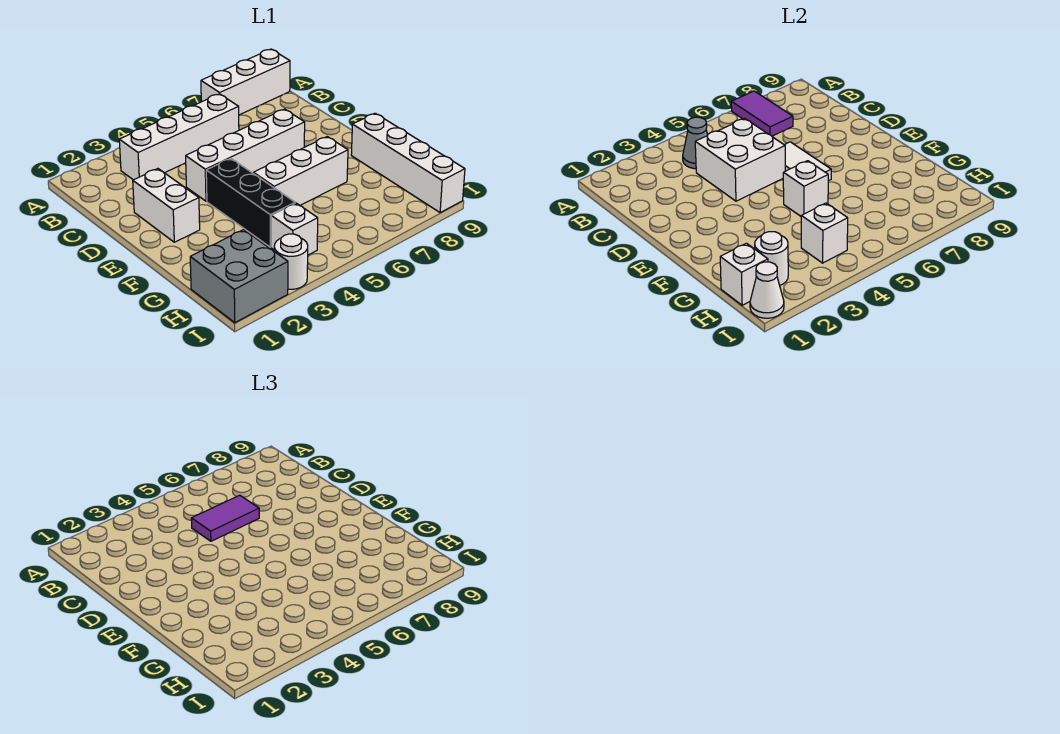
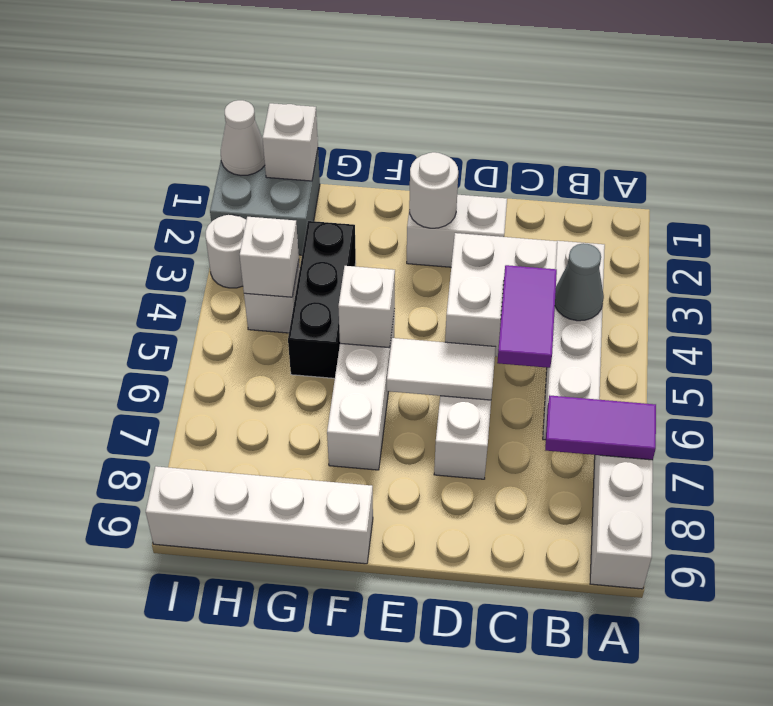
black 1x3 brick [206,158,295,247] -> black 1x3 brick turned to [288,221,356,378]
white 1x1 round brick [755,232,788,285] -> white 1x1 round brick moved to [409,152,458,228]

